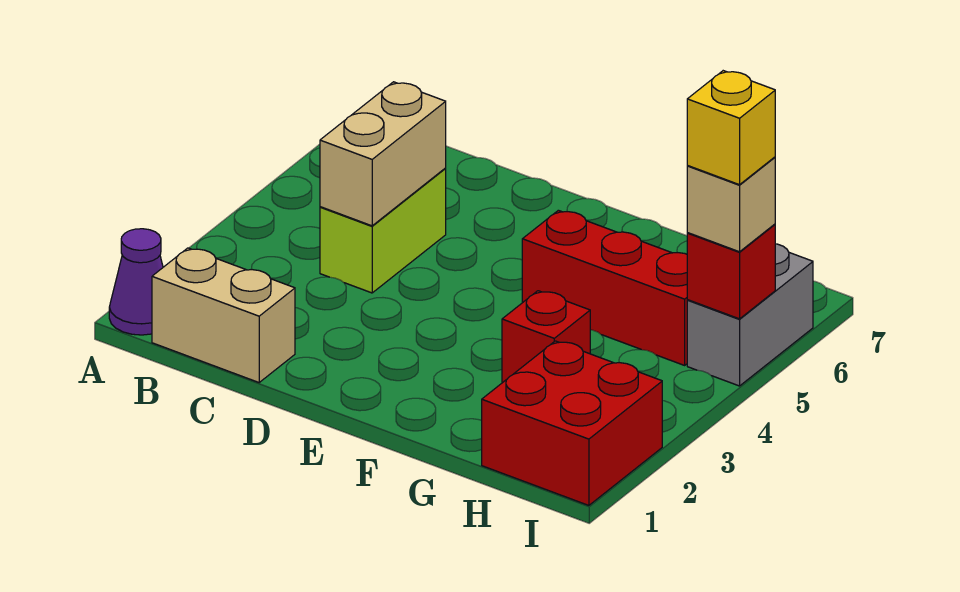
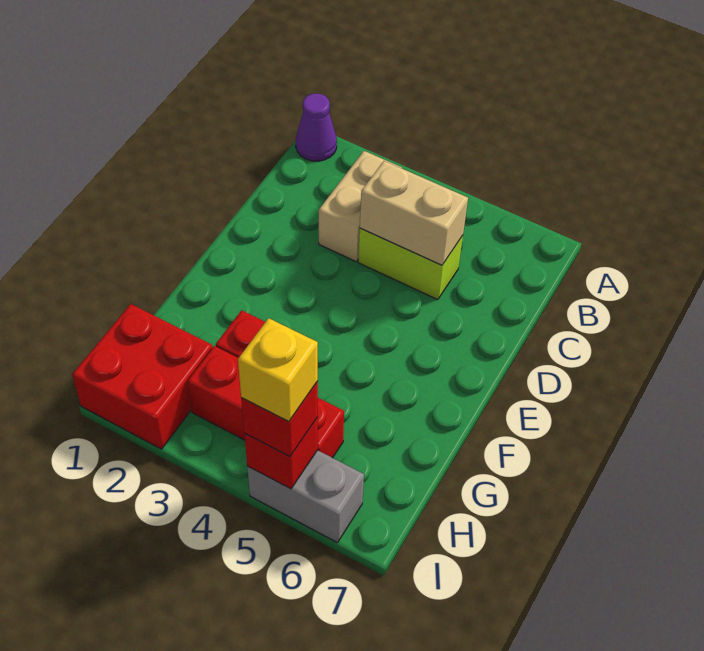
tan 1x2 brick [152,248,295,382] -> tan 1x2 brick moved to [319,151,402,262]
red 1x3 brick [522,210,687,365] -> red 1x3 brick turned to [187,346,344,458]
tan 1x1 brick [687,157,775,252] -> red 1x1 brick [241,381,318,457]

